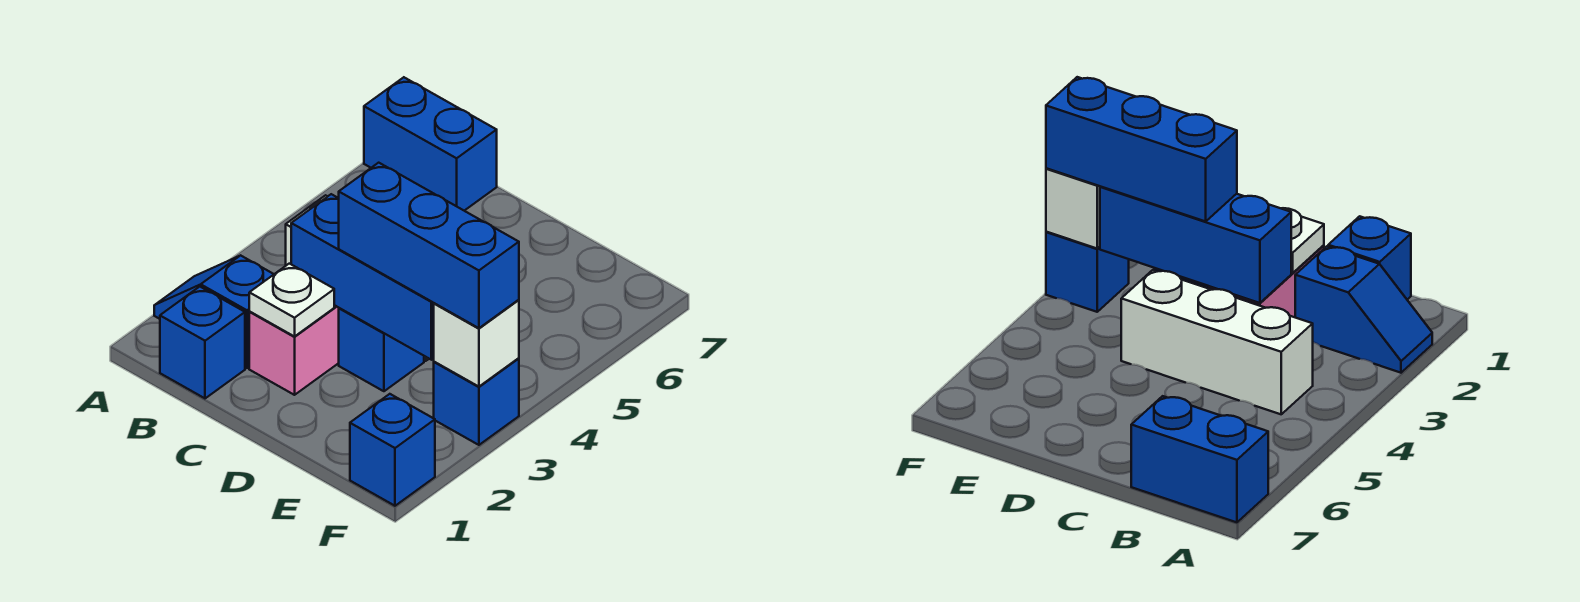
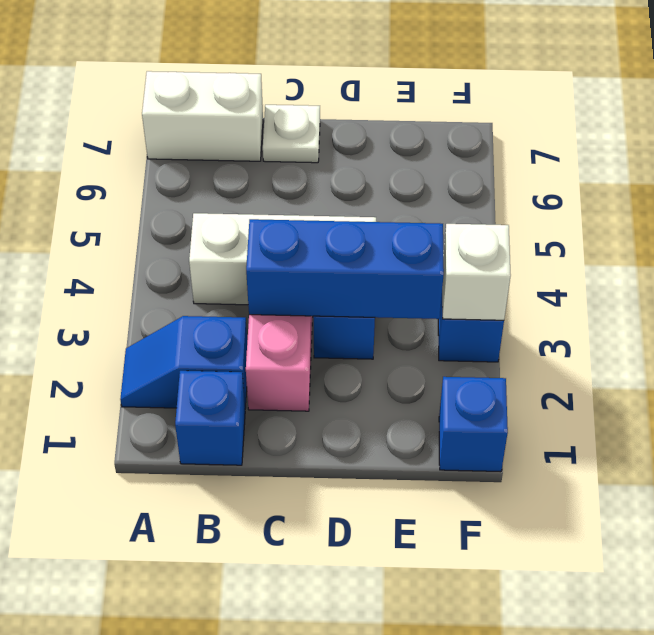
blue 1x2 brick [364,77,497,211] -> white 1x2 brick [142,71,263,161]
white 1x1 plate [249,264,334,337] -> white 1x1 plate moved to [263,105,320,163]
blue 1x3 brick [339,163,519,328] -> none

